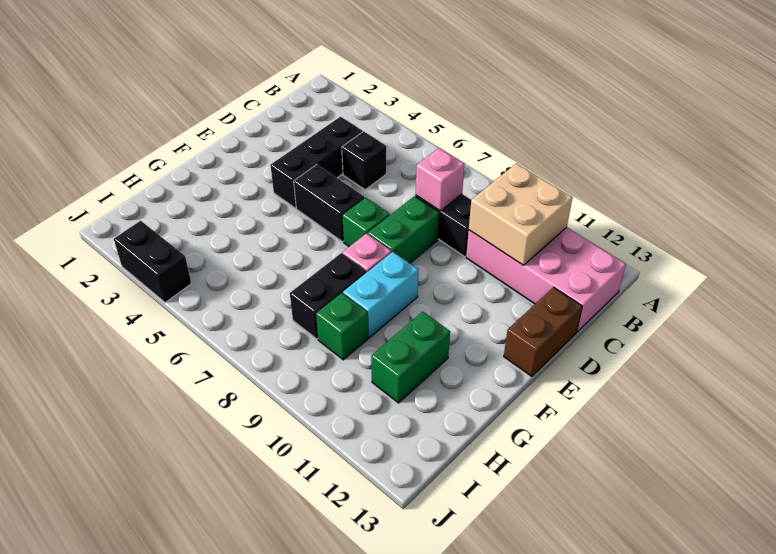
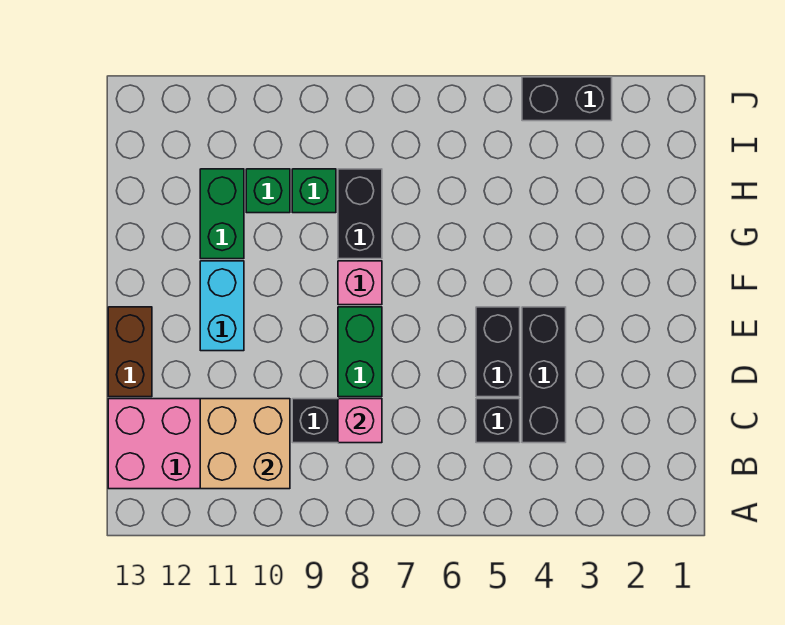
black 1x2 brick [294,165,364,242] -> black 1x2 brick turned to [476,307,520,397]
green 1x1 brick [342,197,390,247] -> green 1x1 brick moved to [246,169,290,213]
cyan 1x2 brick [343,252,418,338] -> cyan 1x2 brick moved to [200,261,244,351]

